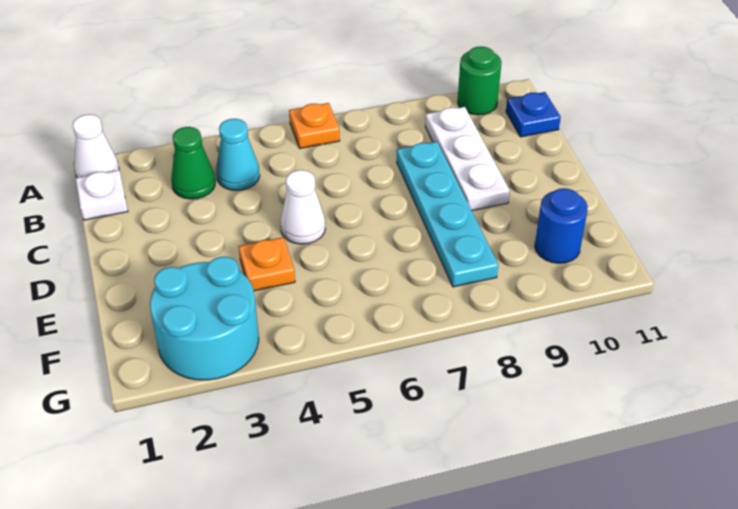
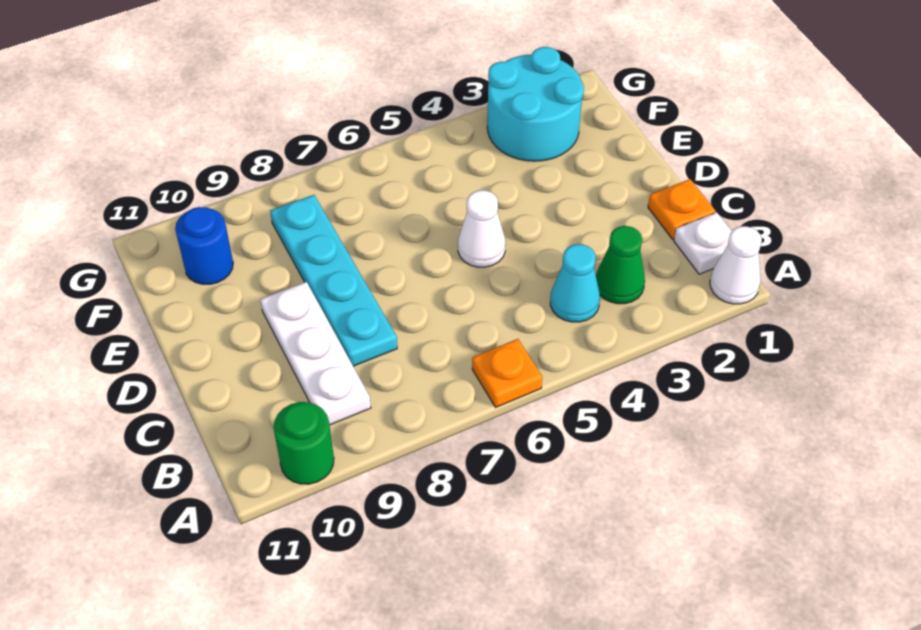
blue 1x1 plate [506,92,561,137] -> none
orange 1x1 plate [239,237,295,291] -> orange 1x1 plate moved to [648,179,715,239]

